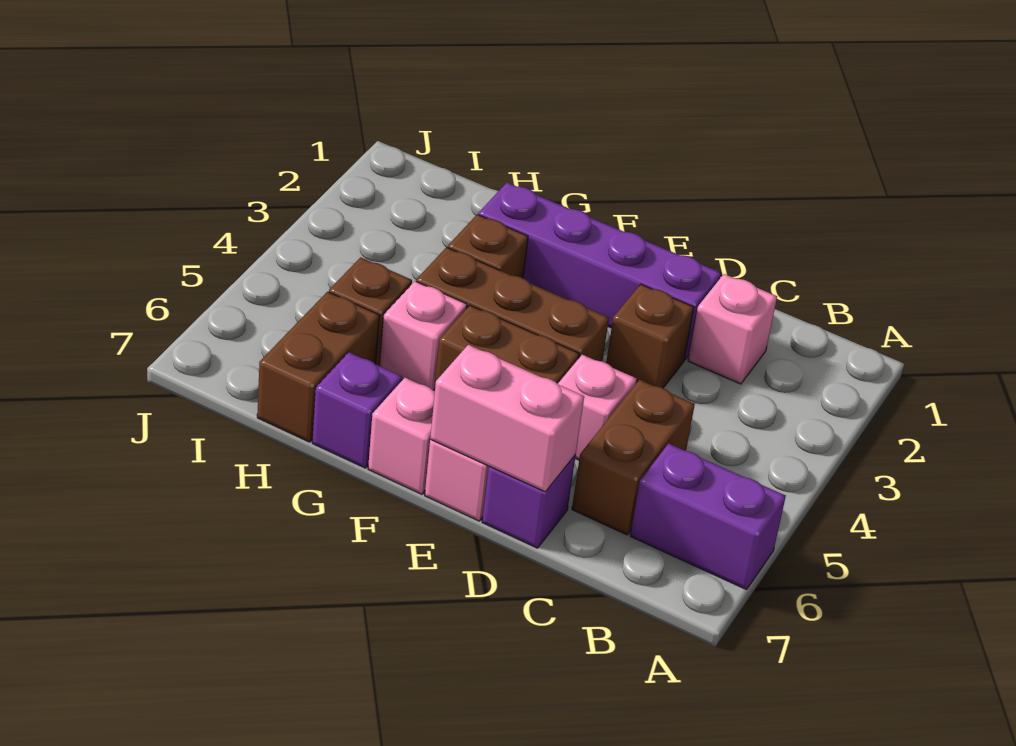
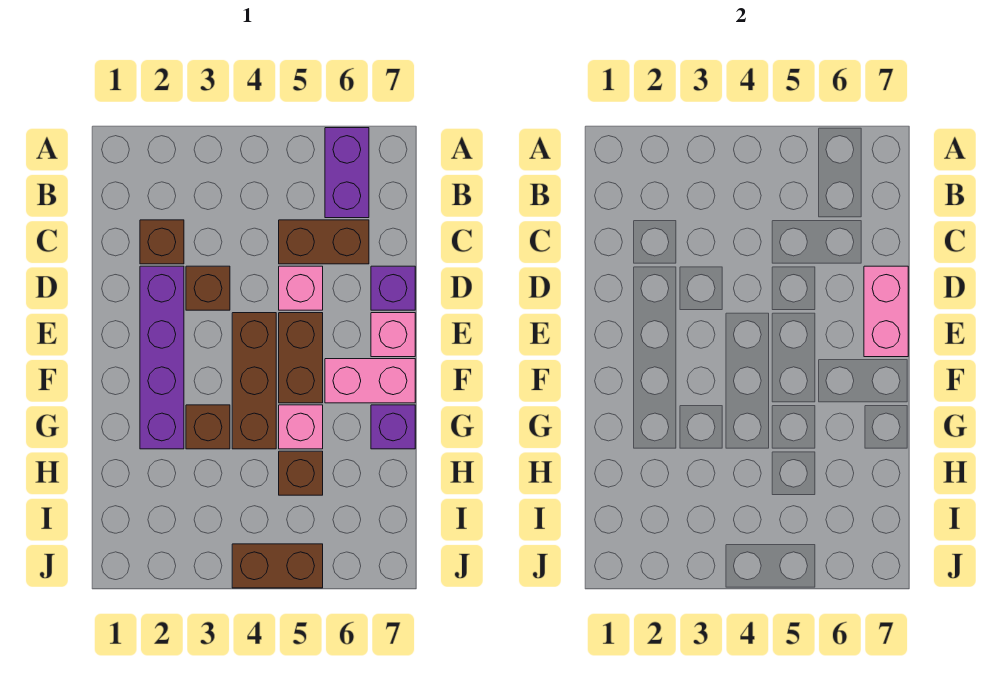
pink 1x1 brick [688,274,777,384] -> brown 1x1 brick [140,220,184,264]
pink 1x1 brick [368,378,435,494] -> pink 1x2 brick [325,359,415,403]
brown 1x2 brick [257,292,379,442] -> brown 1x2 brick moved to [232,544,323,588]

